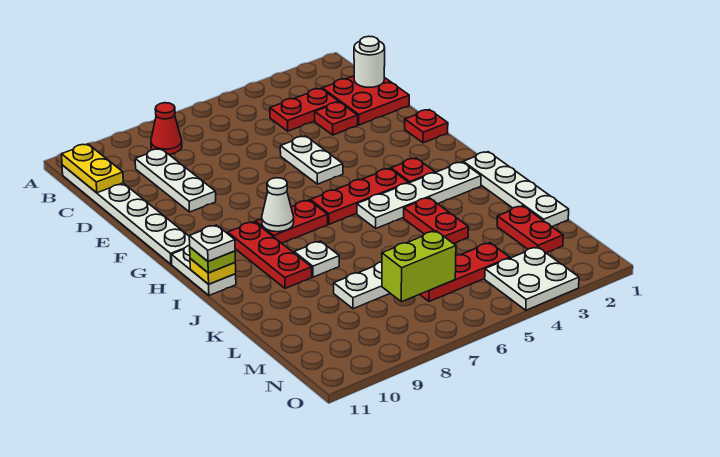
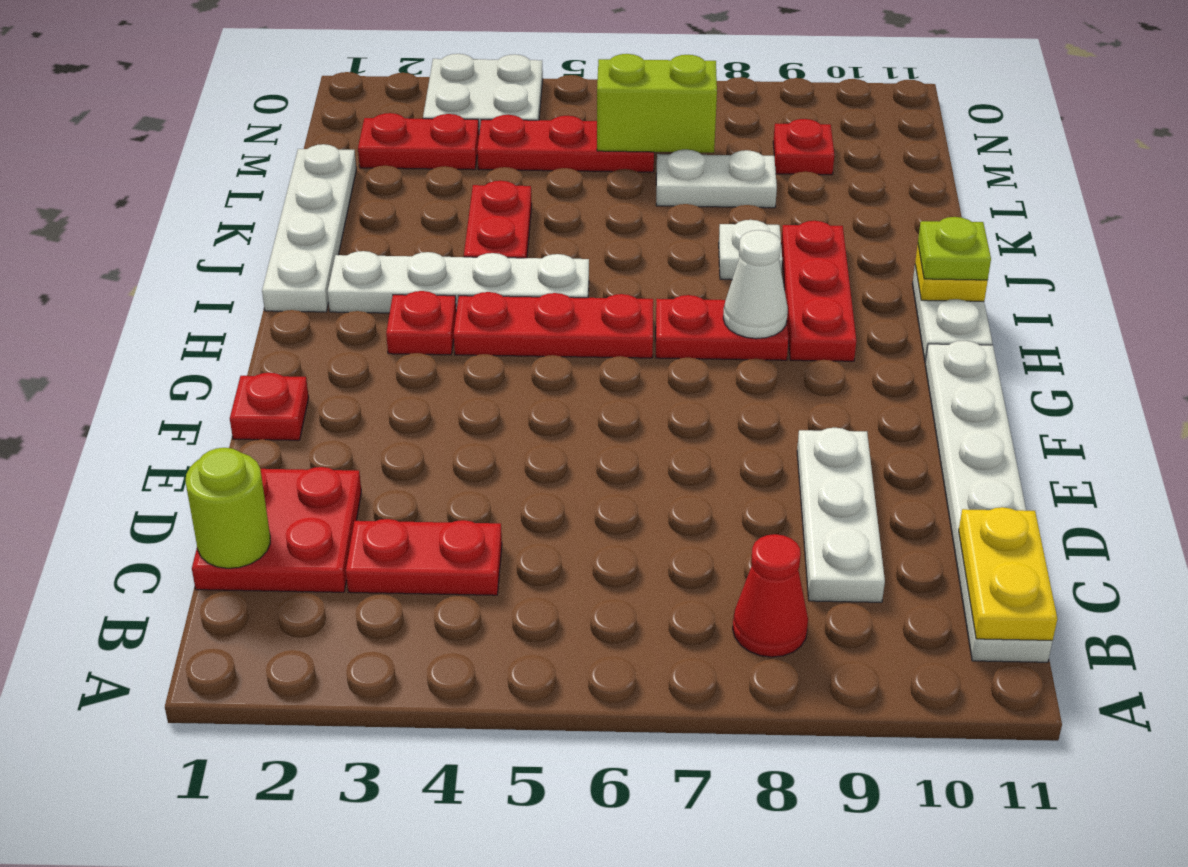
white 1x1 round brick [354,36,385,87] -> lime 1x1 round brick [186,448,270,568]
red 1x1 plate [315,102,358,135] -> red 1x1 plate moved to [773,119,834,175]
white 1x2 plate [280,136,343,184] -> none
white 1x1 plate [189,225,235,261] -> none
red 1x2 plate [497,206,563,253] -> red 1x2 plate turned to [358,113,479,170]

